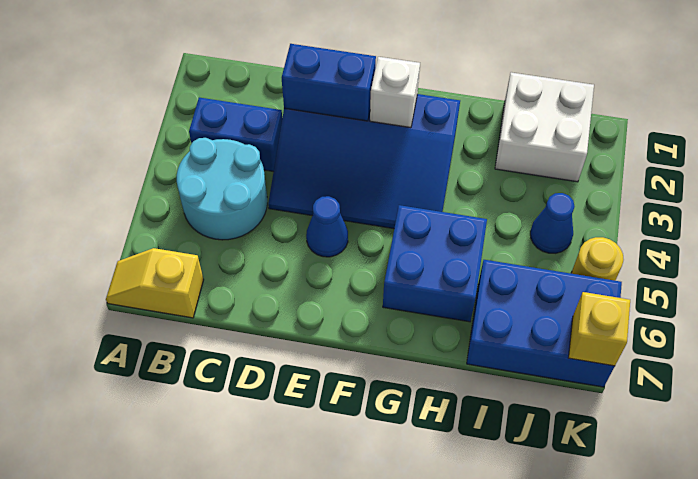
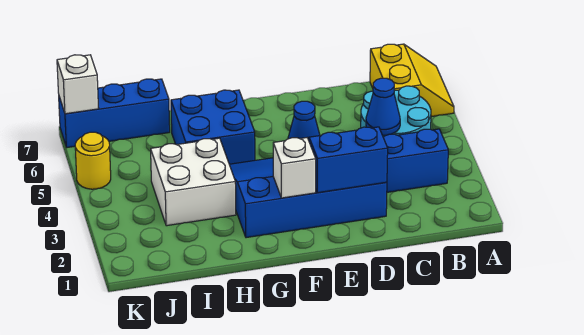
yellow 1x2 slope [106,248,204,318] -> yellow 2x2 slope [370,44,454,117]
white 2x2 brick [495,72,594,182] -> white 2x2 brick moved to [151,138,236,226]
blue 2x3 brick [467,260,622,387] -> blue 1x3 brick [59,79,170,147]
blue 1x1 cone [530,193,575,253] -> blue 1x1 cone moved to [366,78,400,135]
yellow 1x1 brick [569,292,630,366] -> white 1x1 brick [57,55,99,114]

